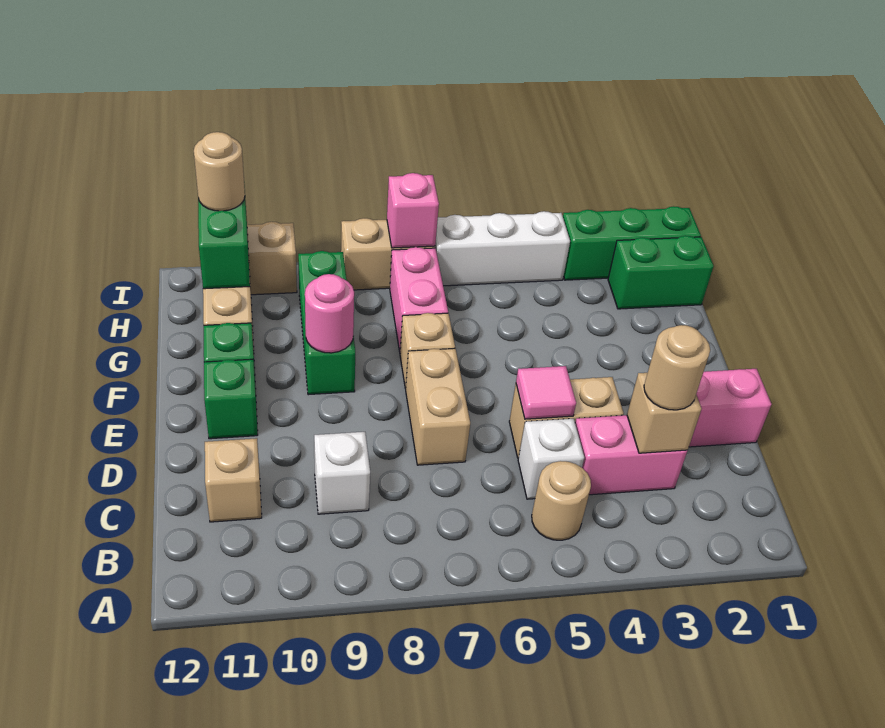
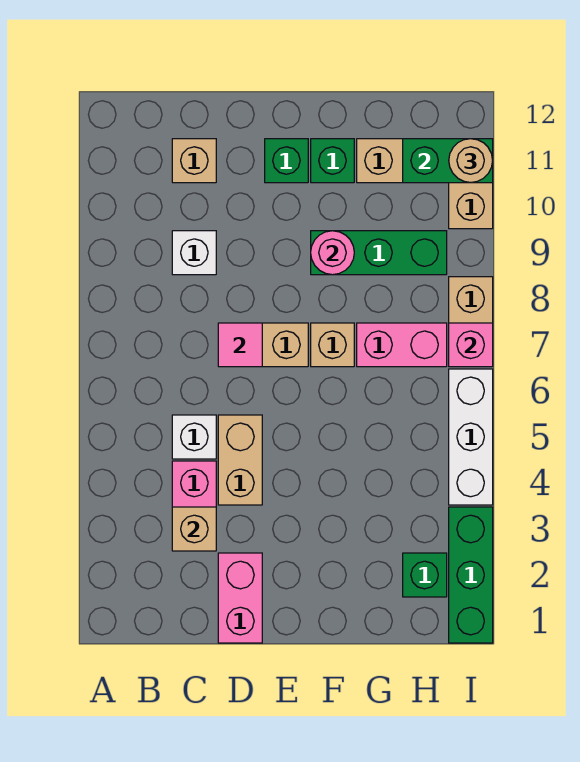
tan 1x1 round brick [532,461,591,540] -> none
tan 1x1 round brick [644,325,710,410] -> none
pink 1x1 tile [516,366,576,419] -> pink 1x1 tile moved to [218,323,262,367]
green 1x2 brick [608,236,714,309] -> green 1x1 brick [403,553,447,597]

